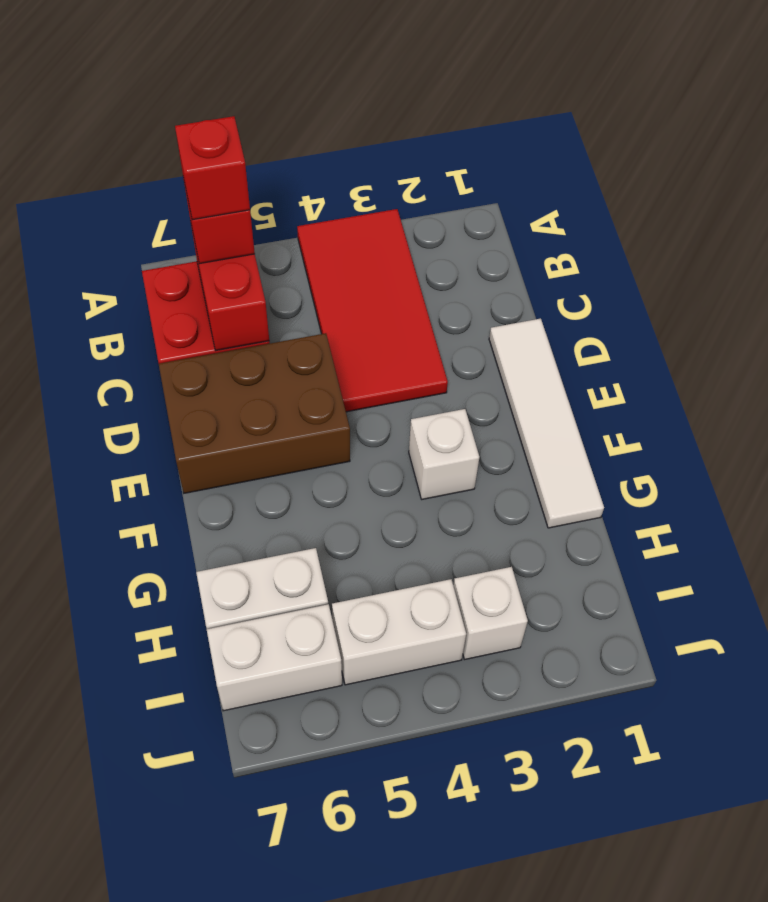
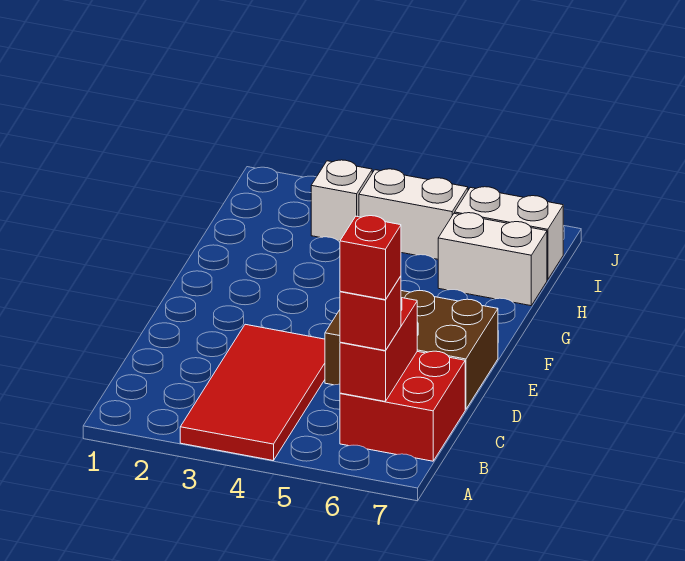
white 1x4 tile [489,318,604,528] -> none
white 1x1 brick [409,409,480,499] -> none

